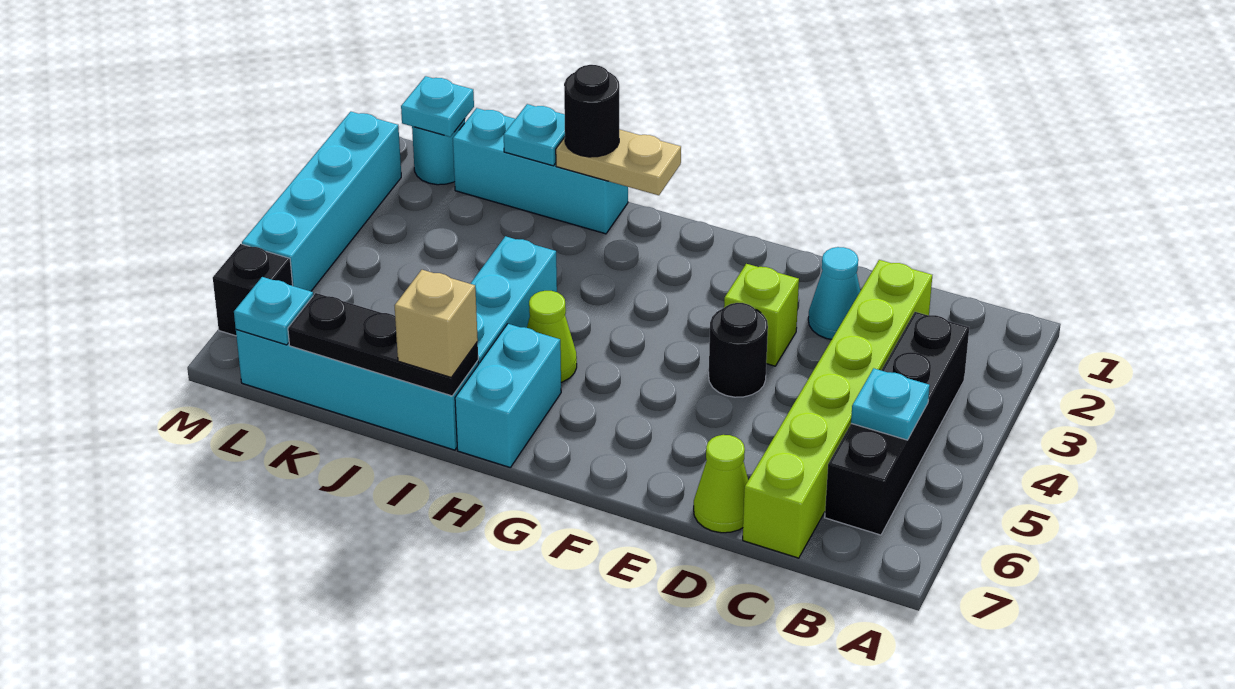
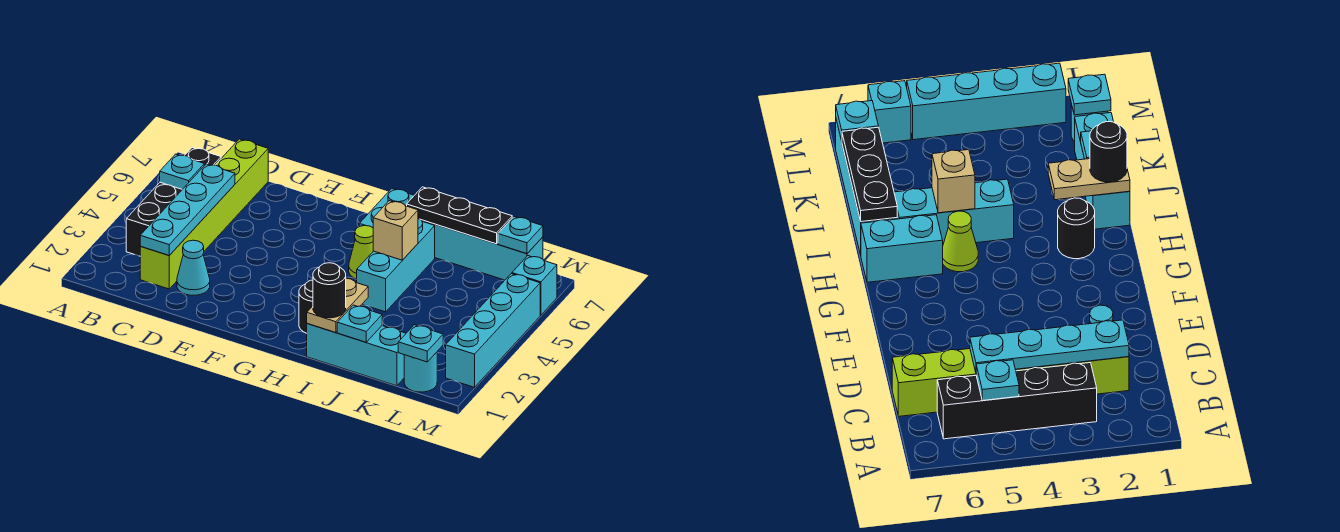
none -> cyan 1x4 plate [140,164,235,255]
lime 1x1 cone [694,435,748,533] -> none
lime 1x1 brick [724,264,799,366] -> none
black 1x1 round brick [709,303,768,397] -> black 1x1 round brick moved to [299,280,313,333]
tan 1x2 plate [556,129,681,195] -> tan 1x2 plate turned to [307,278,368,333]
tan 1x1 brick [395,270,478,377] -> tan 1x1 brick moved to [373,201,418,260]
black 1x1 brick [213,244,293,336] -> cyan 1x1 brick [512,256,557,315]

